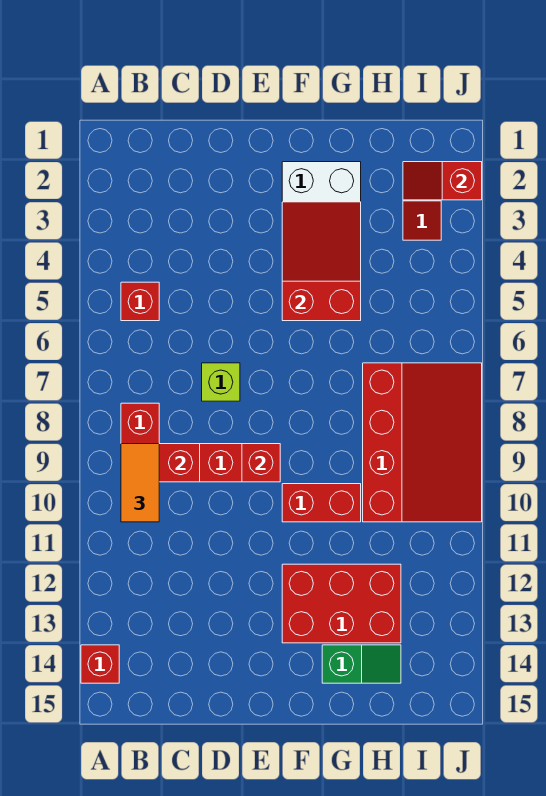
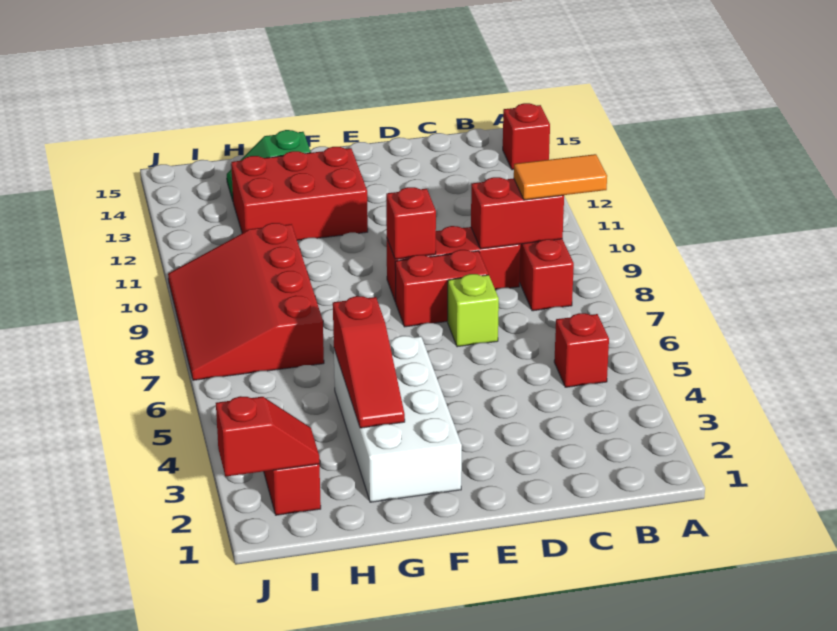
orange 1x2 tile [121,444,159,522] -> orange 1x2 tile turned to [514,154,607,200]
red 2x3 slope [282,202,361,321] -> red 1x3 slope [333,296,405,428]
red 1x2 brick [282,484,361,522] -> red 1x2 brick moved to [395,250,488,327]

